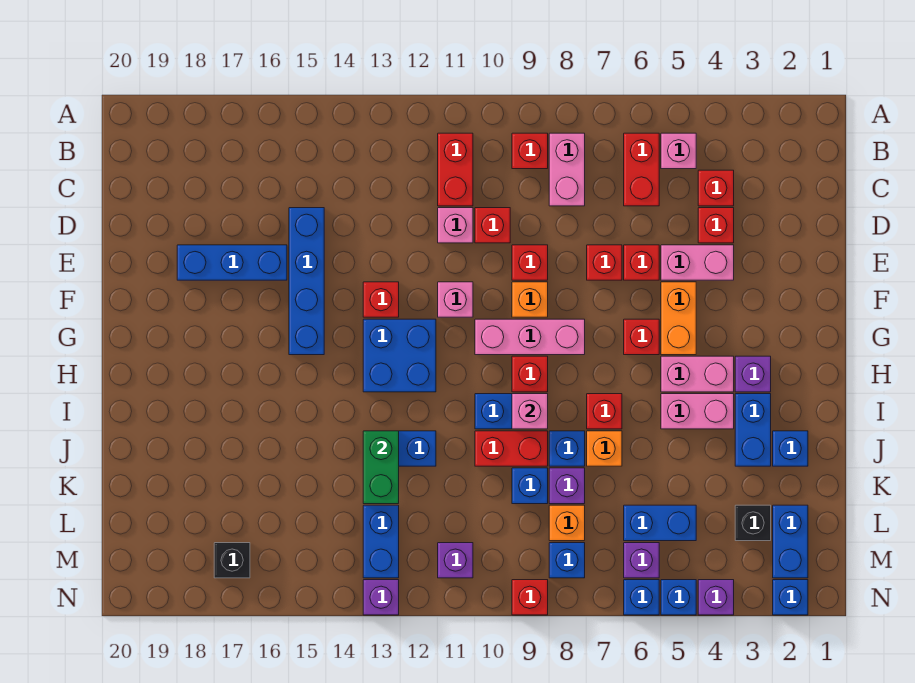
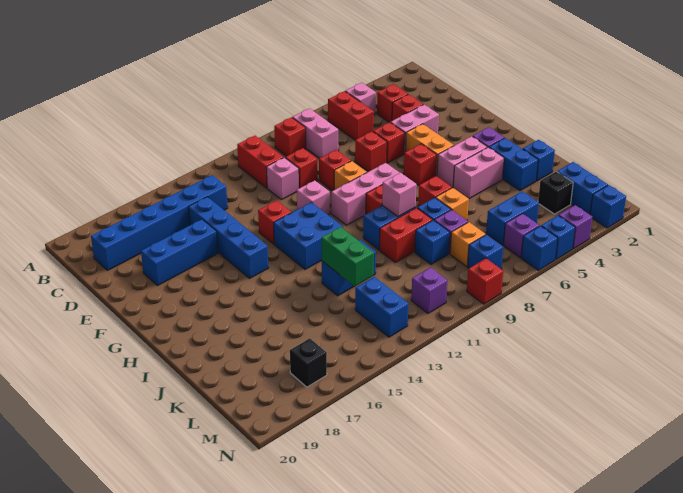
none -> blue 1x6 brick [91,175,228,270]
purple 1x1 brick [363,580,399,615] -> none

